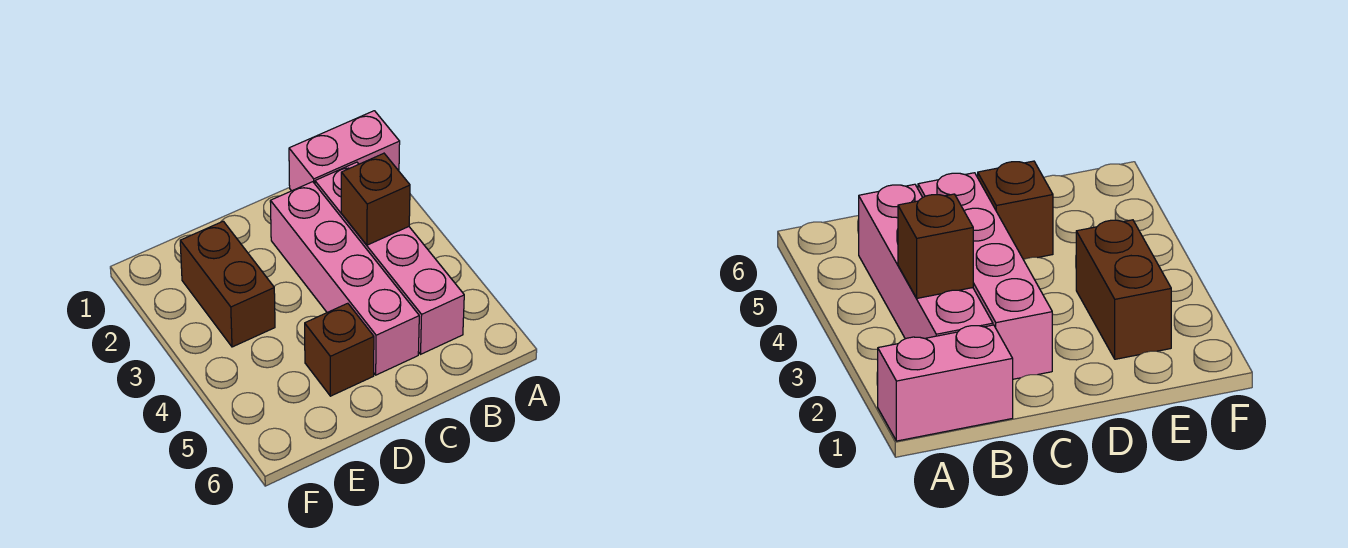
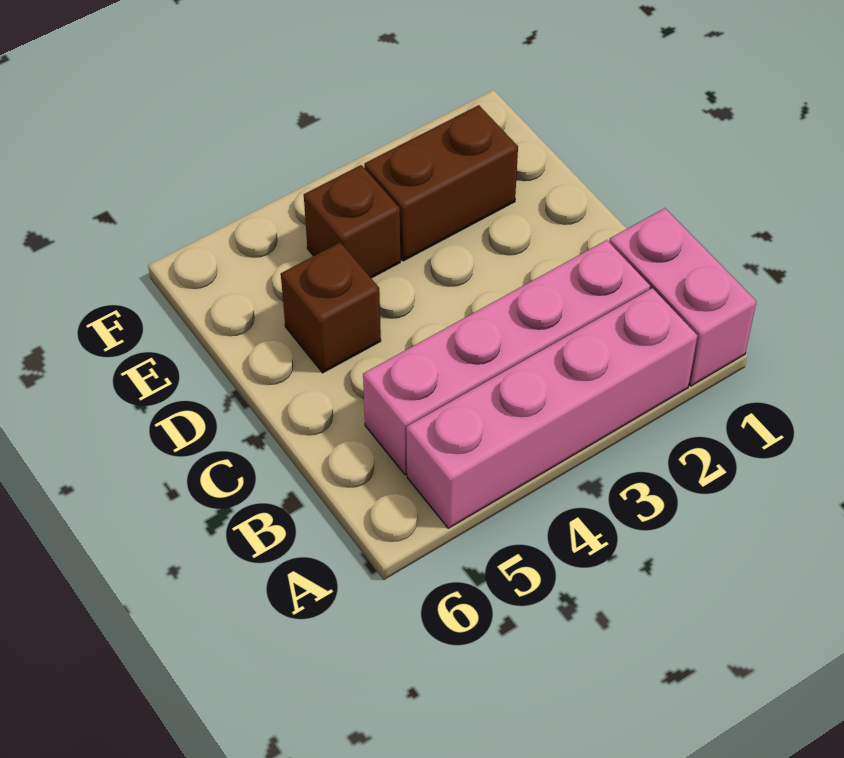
brown 1x1 brick [341,153,410,245] -> brown 1x1 brick moved to [304,165,400,278]
pink 1x4 brick [270,182,419,375] -> pink 1x4 brick moved to [406,288,697,528]

